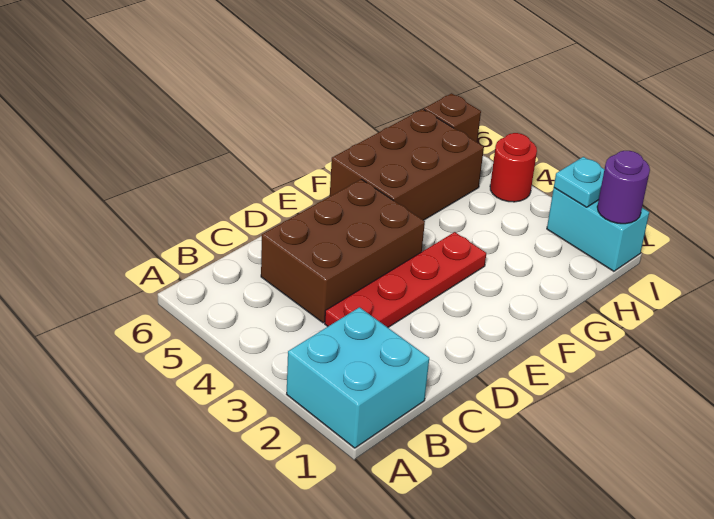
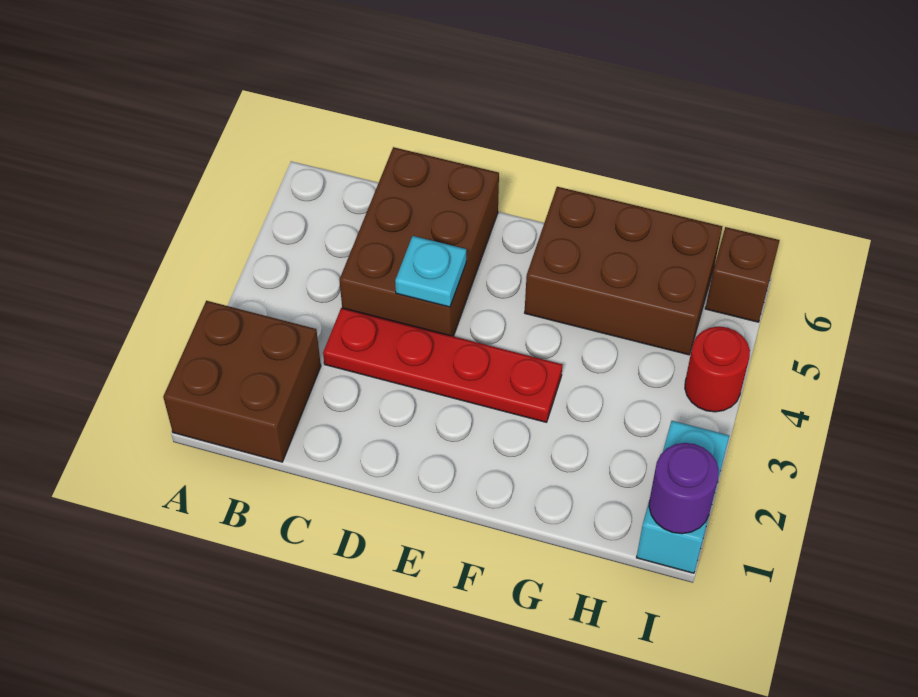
cyan 2x2 brick [287,307,429,448] -> brown 2x2 brick [163,301,321,462]
brown 2x3 brick [261,179,425,323] -> brown 2x3 brick turned to [339,147,499,336]
cyan 1x1 plate [554,157,604,207] -> cyan 1x1 plate moved to [395,236,466,307]

